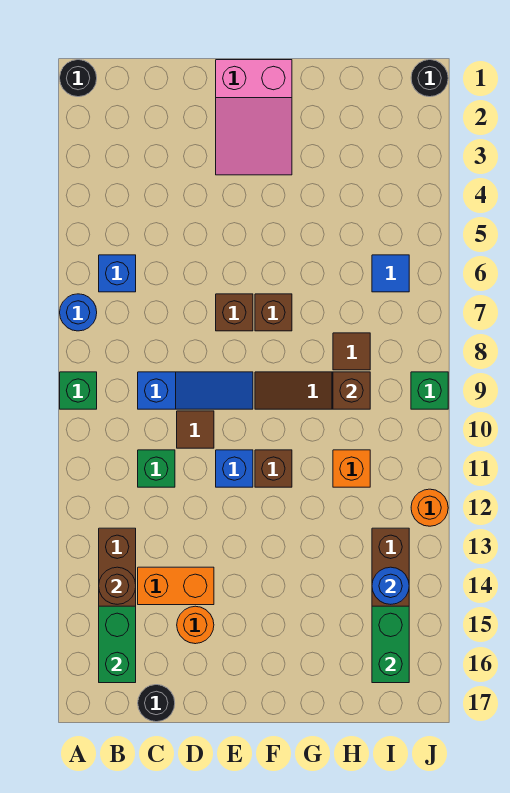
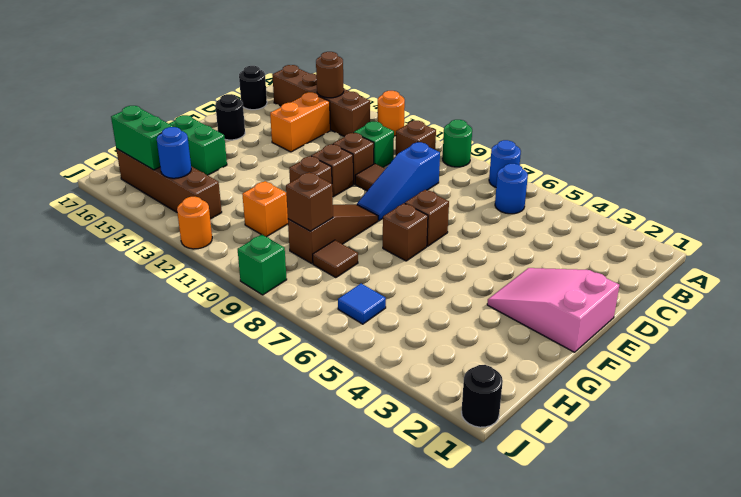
black 1x1 round brick [60,60,97,97] -> black 1x1 round brick moved to [215,94,245,140]
green 1x1 brick [60,372,97,409] -> green 1x1 round brick [442,120,472,167]
blue 1x1 brick [99,255,136,292] -> blue 1x1 round brick [495,164,528,214]
none -> brown 1x1 brick [396,121,436,156]
green 1x2 brick [99,606,136,683] -> green 1x2 brick moved to [169,115,227,175]
none -> brown 1x1 brick [333,133,374,184]
orange 1x1 round brick [177,606,214,644] -> orange 1x1 round brick moved to [378,91,405,136]
blue 1x1 brick [216,450,253,487] -> brown 1x1 brick [311,144,353,197]

